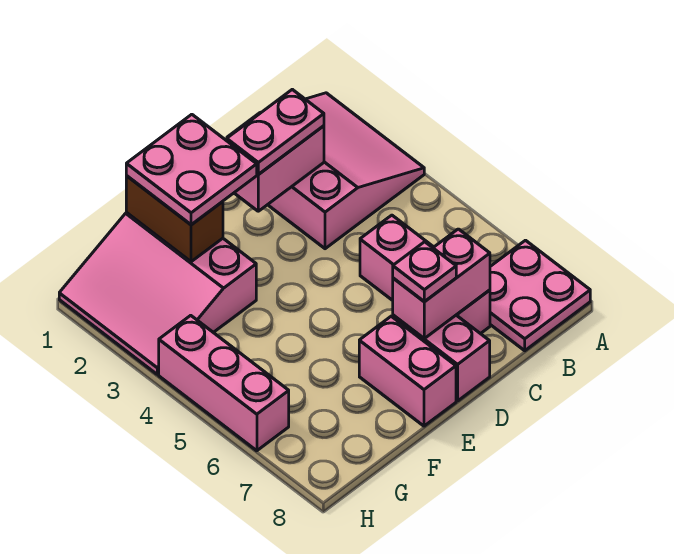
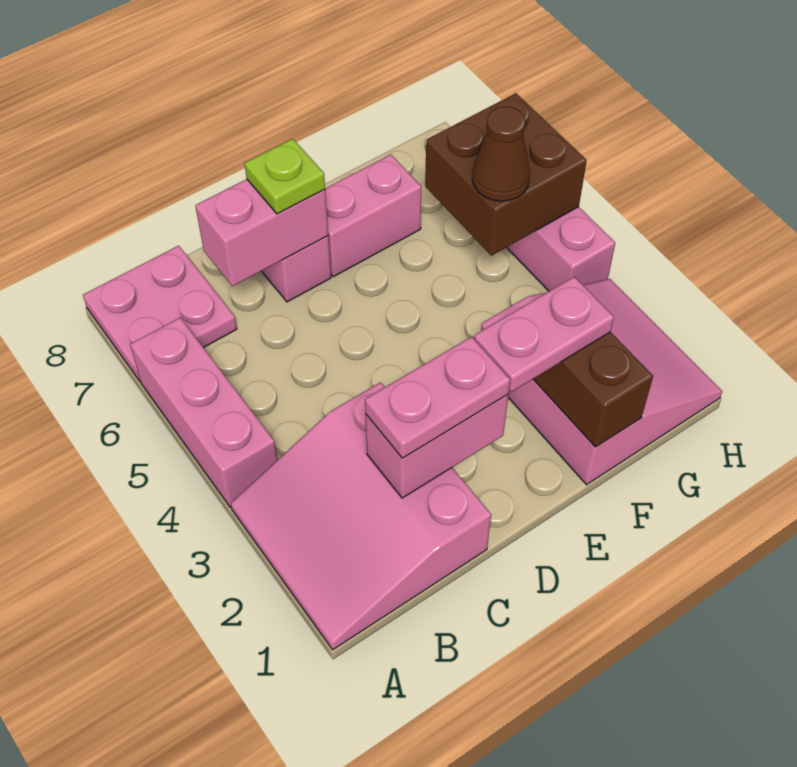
pink 1x3 brick [360,215,490,334] -> pink 1x3 brick moved to [130,318,277,507]
pink 1x1 plate [393,242,456,302] -> lime 1x1 plate [245,139,325,214]
pink 2x2 plate [126,114,257,225] -> pink 1x2 plate [474,277,614,392]
pink 1x2 brick [359,316,456,426] -> pink 1x2 brick turned to [325,155,421,277]
none -> brown 2x2 brick [425,93,587,256]
none -> brown 1x1 cone [472,107,530,201]

